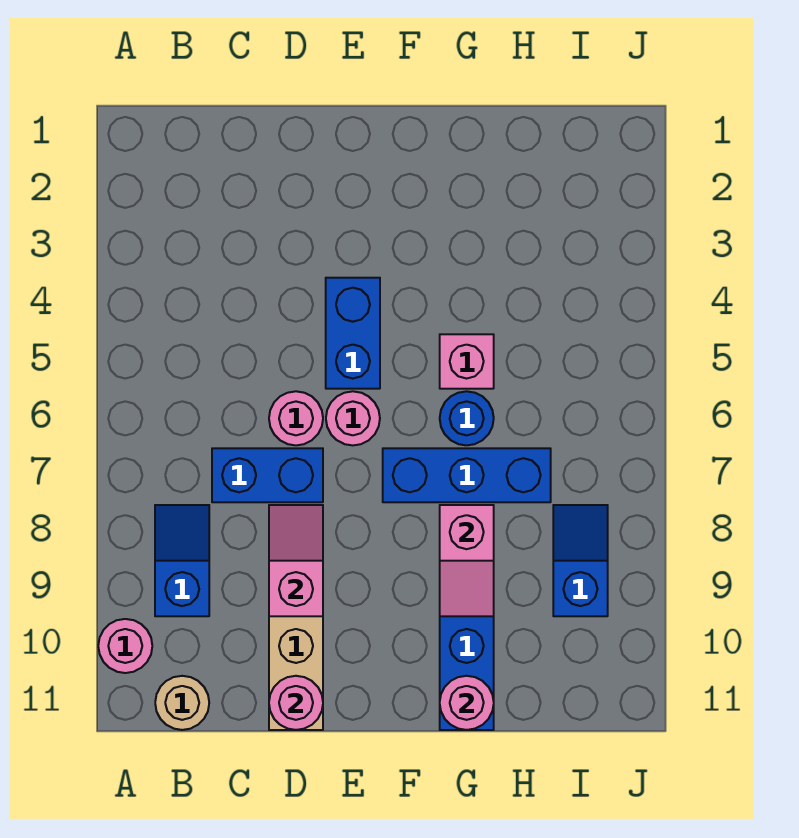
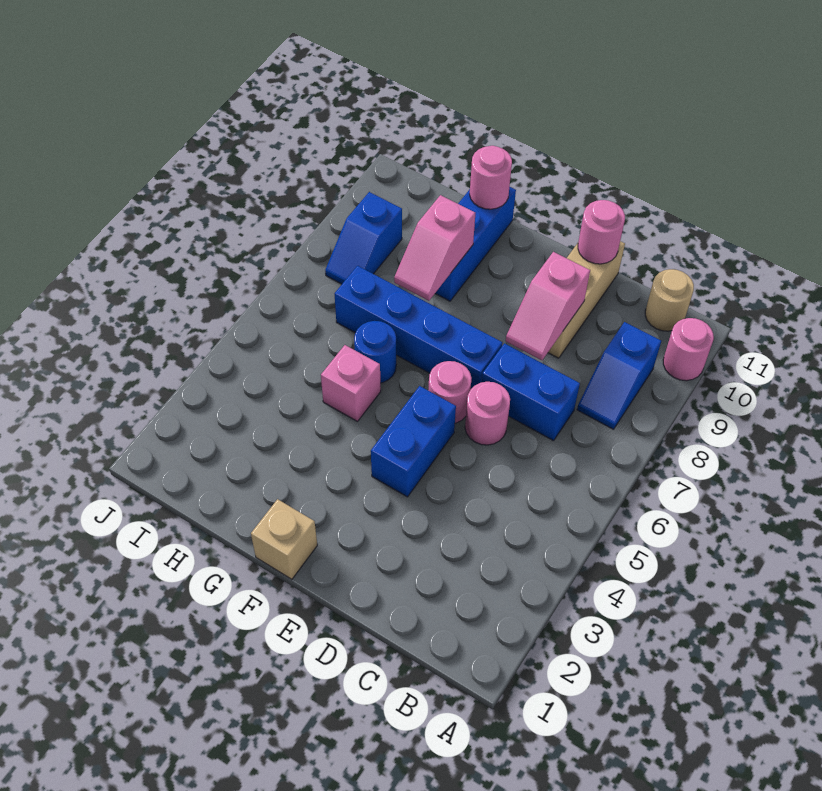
none -> tan 1x1 brick [251,499,317,579]
blue 1x3 brick [383,448,551,502] -> blue 1x4 brick [335,266,502,389]
pink 1x2 slope [440,505,494,616] -> pink 1x2 slope turned to [394,195,475,301]

